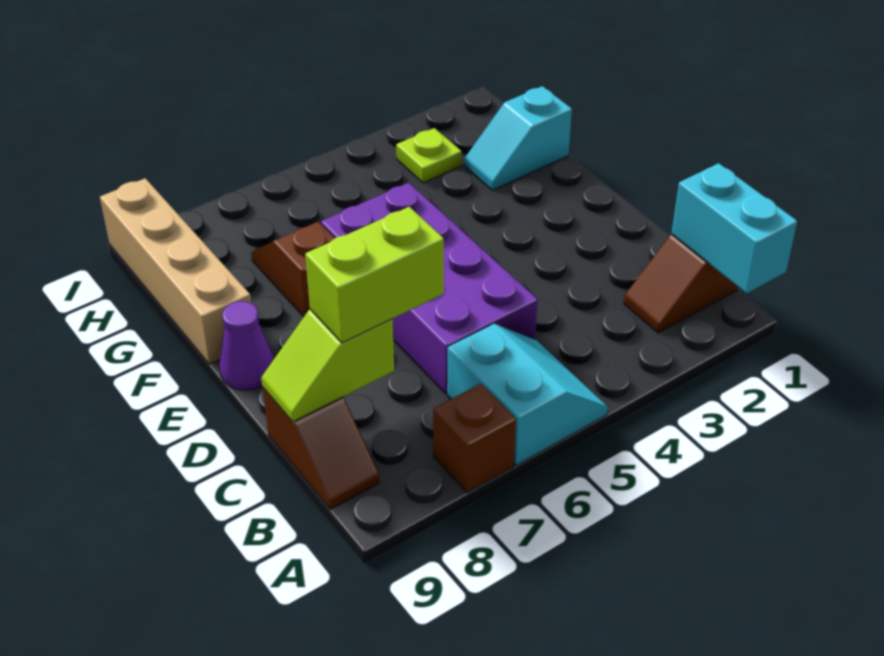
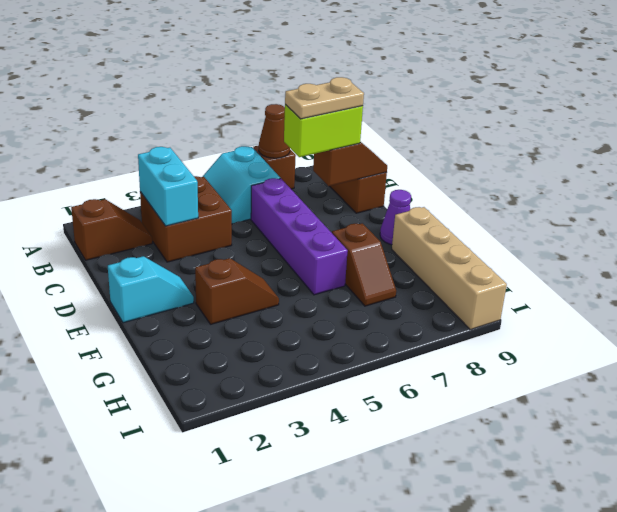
cyan 1x2 brick [672,163,797,293] -> cyan 1x2 brick moved to [138,147,198,226]
none -> brown 1x1 cone [259,104,290,158]
none -> brown 2x2 brick [140,176,232,262]
purple 2x4 brick [321,183,538,393] -> purple 1x4 brick [251,178,348,295]
none -> tan 1x2 plate [285,77,364,119]
lime 1x2 slope [261,309,394,422] -> brown 1x2 slope [313,142,387,186]
none -> brown 1x2 slope [195,258,279,324]
cyan 1x2 slope [465,86,572,190] -> cyan 1x2 slope moved to [108,256,194,323]
lime 1x1 plate [396,128,461,183] -> none

